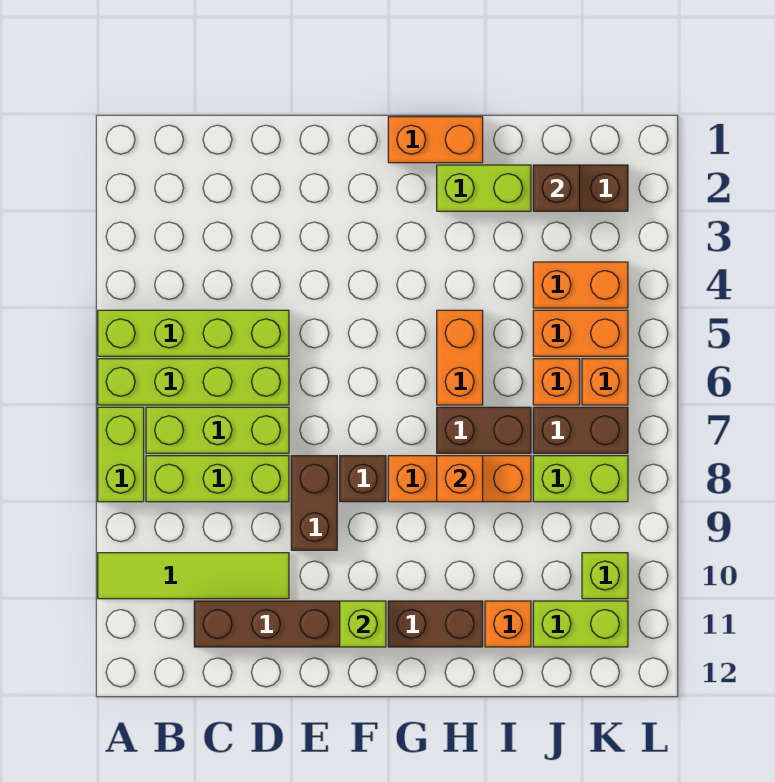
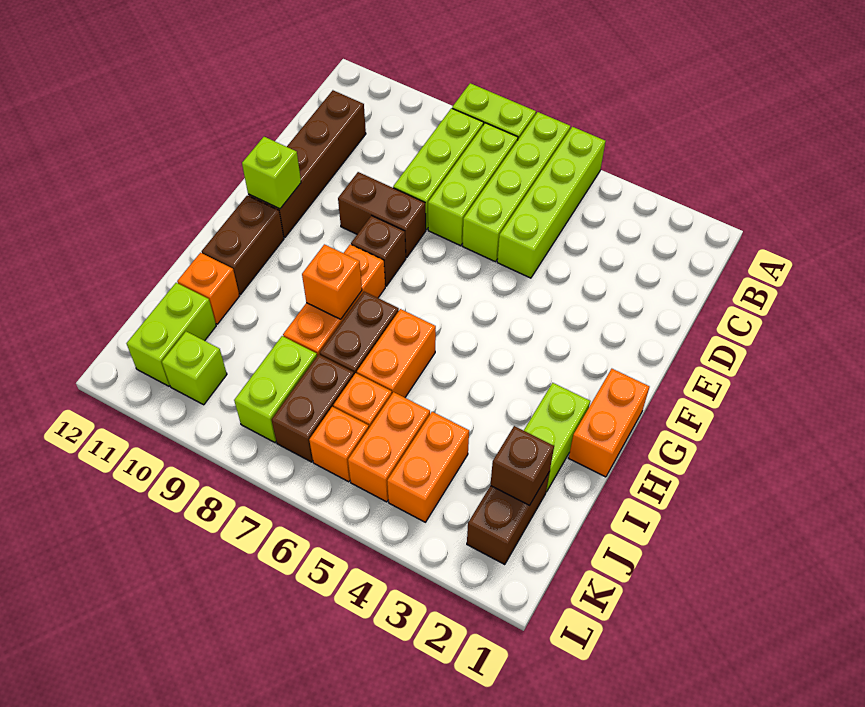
lime 1x4 tile [98,553,289,599] -> none
orange 1x2 brick [437,310,483,405] -> orange 1x2 brick turned to [357,309,436,398]

